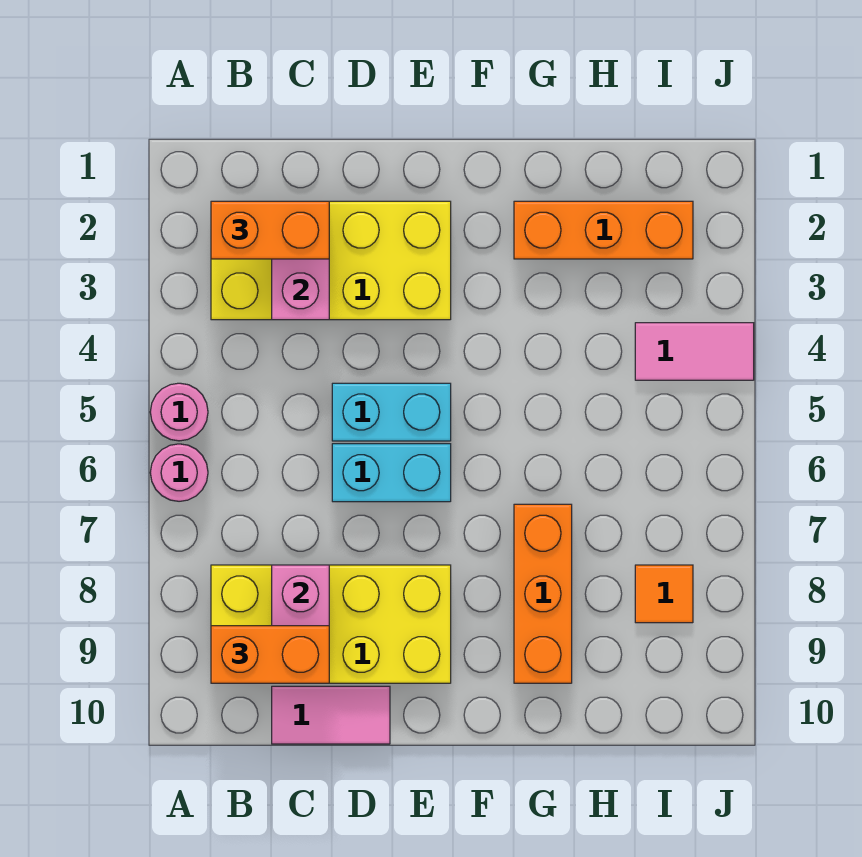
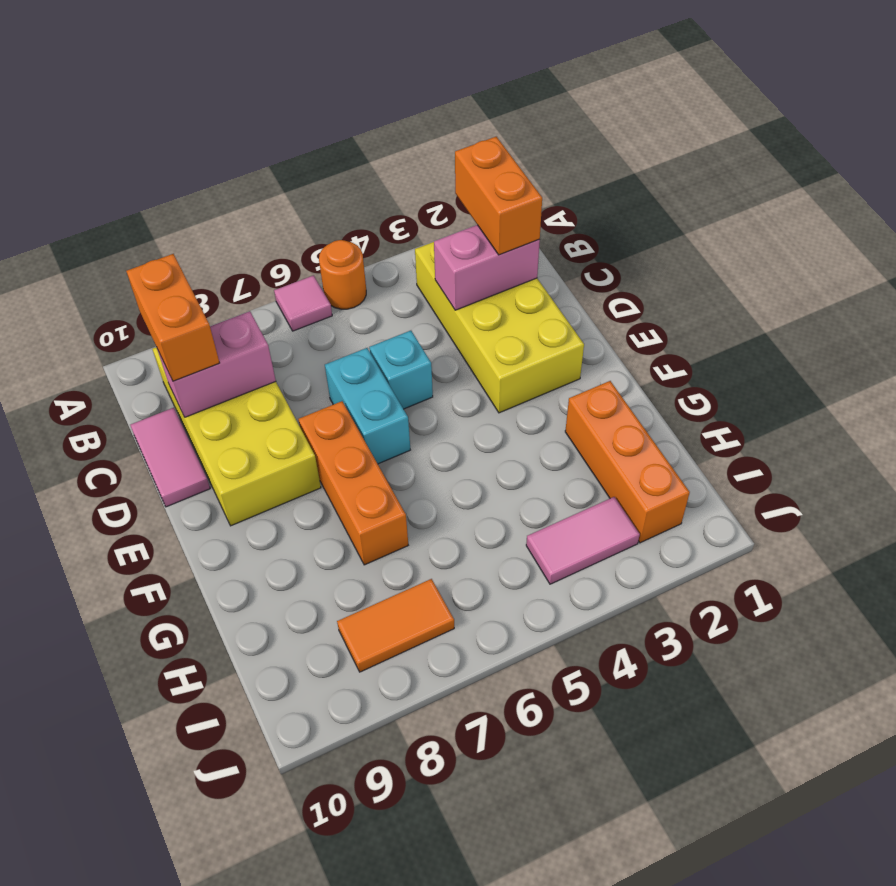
pink 1x1 round brick [150,383,208,441] -> orange 1x1 round brick [319,240,366,309]
pink 1x1 round brick [150,444,208,501] -> pink 1x1 tile [274,275,332,331]
cyan 1x2 brick [332,383,451,441] -> cyan 1x1 brick [369,331,433,409]
orange 1x3 brick [514,504,572,683] -> orange 1x3 brick turned to [299,401,408,565]
pink 1x2 tile [635,323,754,380] -> pink 1x2 tile turned to [526,497,640,584]
orange 1x1 tile [635,565,693,623] -> orange 1x2 tile [337,579,454,672]

